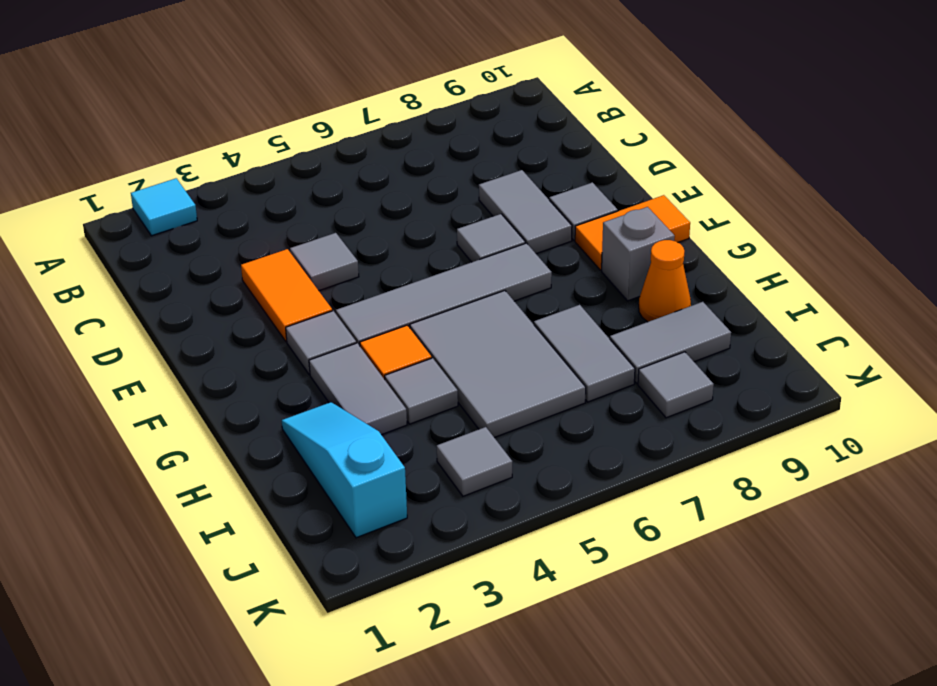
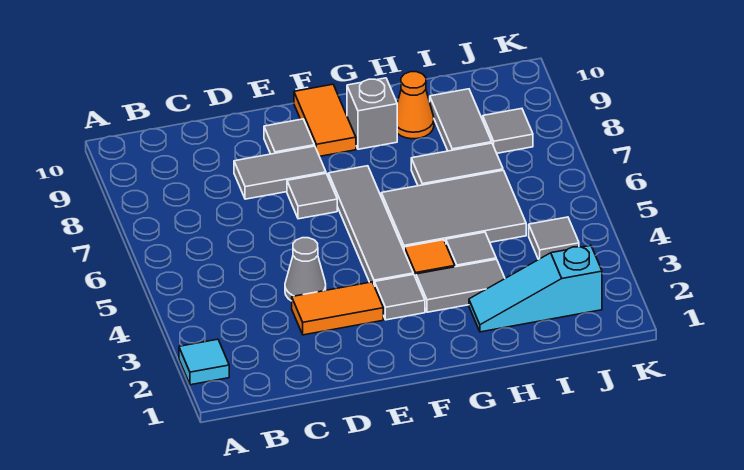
grey 1x1 tile [290,233,359,291] -> grey 1x1 cone [285,238,326,301]

